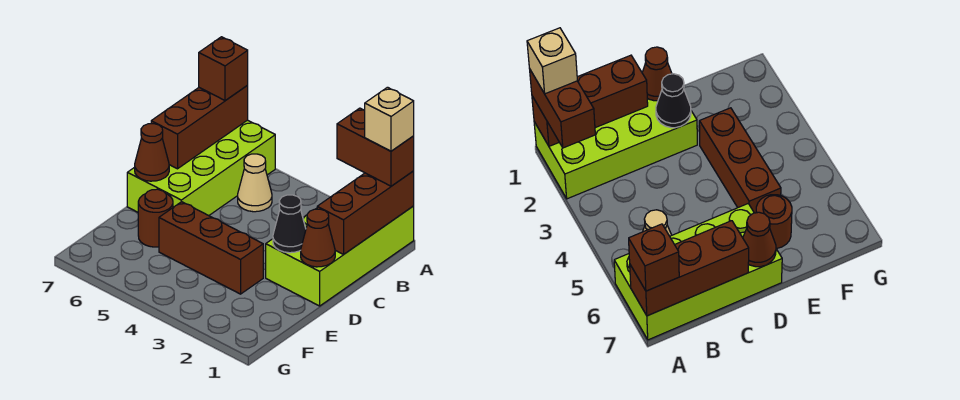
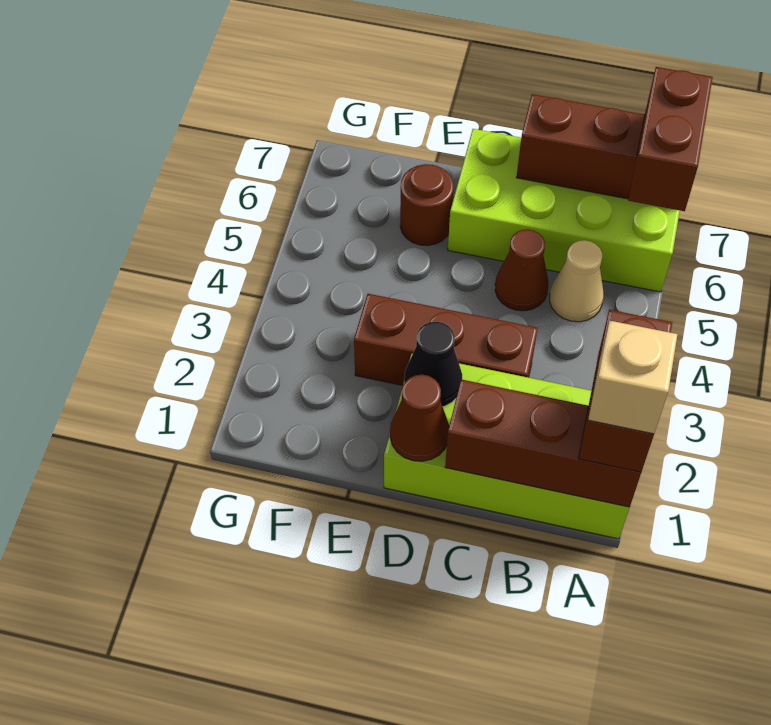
brown 1x1 brick [199,37,248,101] -> brown 1x2 brick [628,67,713,211]
brown 1x1 cone [135,124,169,181] -> brown 1x1 cone moved to [495,229,548,311]
brown 1x3 brick [159,202,263,294] -> brown 1x3 brick turned to [354,294,538,385]

